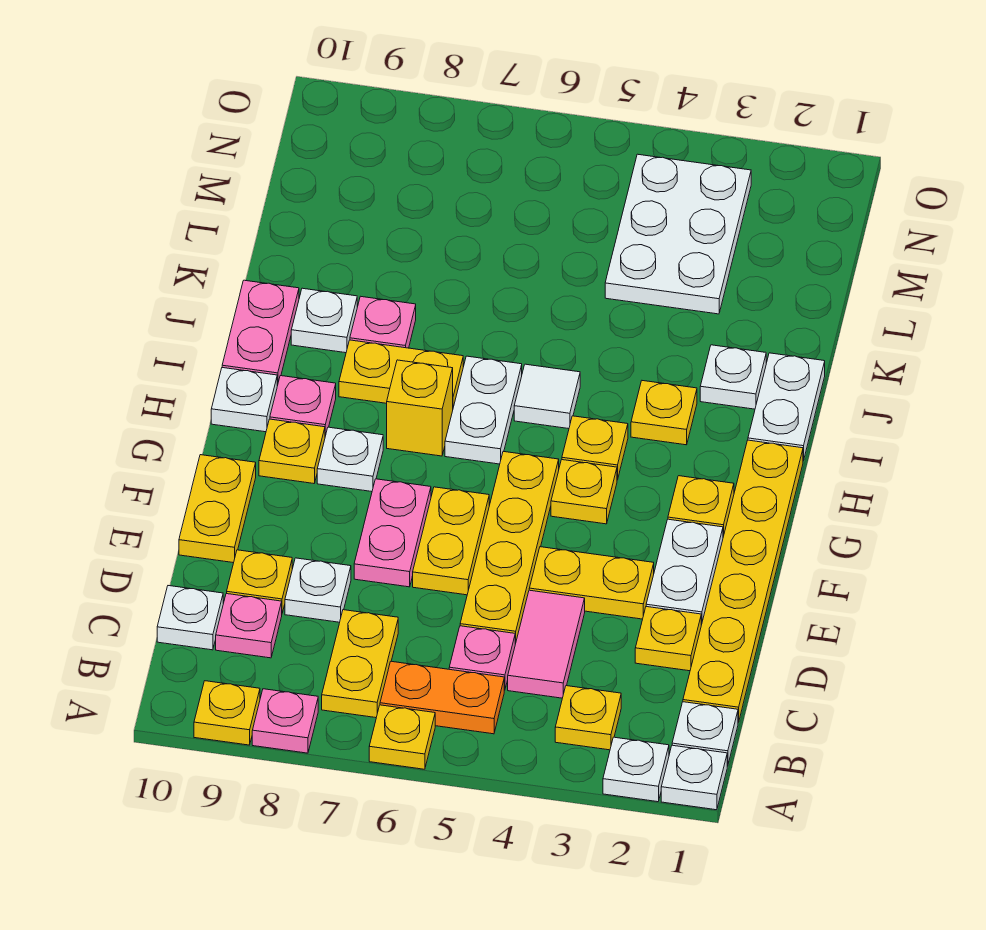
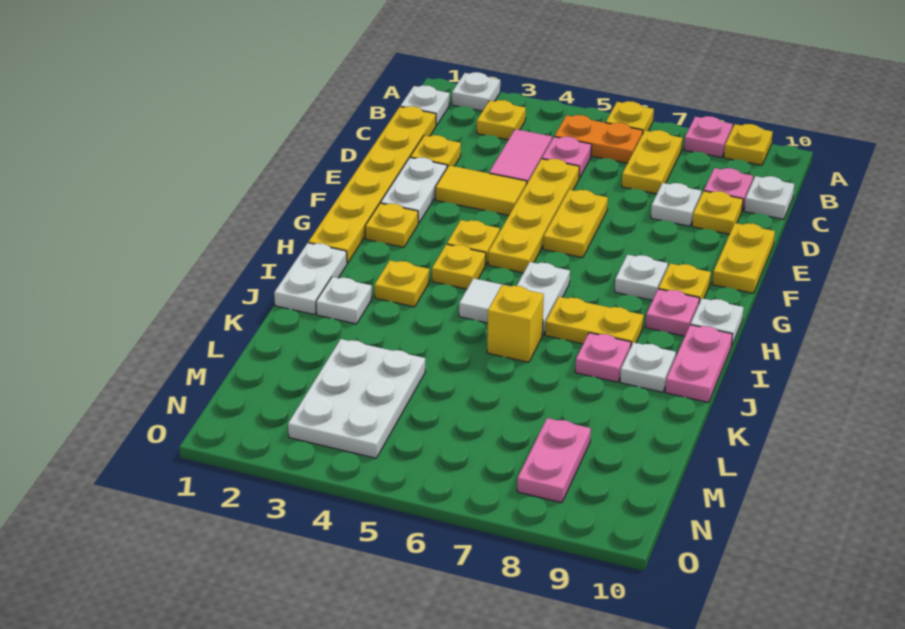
white 1x1 plate [661,745,727,810] -> none
yellow 1x2 plate [529,547,654,619] -> yellow 1x2 tile [435,165,527,215]
pink 1x2 plate [354,479,431,587] -> pink 1x2 plate moved to [517,418,591,503]
yellow 1x1 brick [387,360,453,456] -> yellow 1x1 brick moved to [487,285,544,362]

